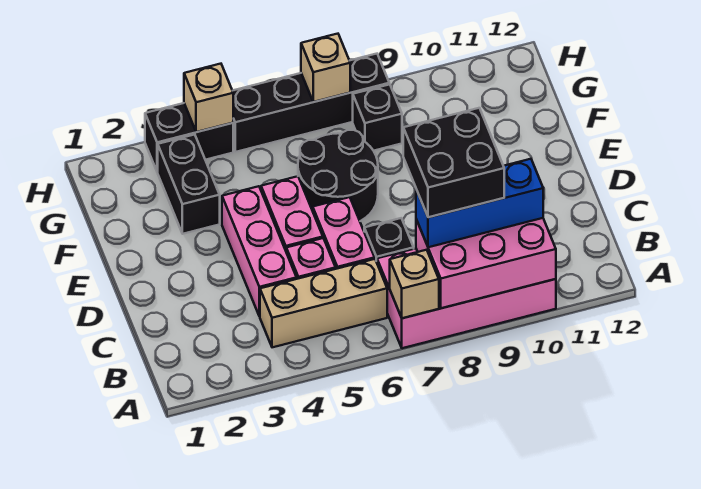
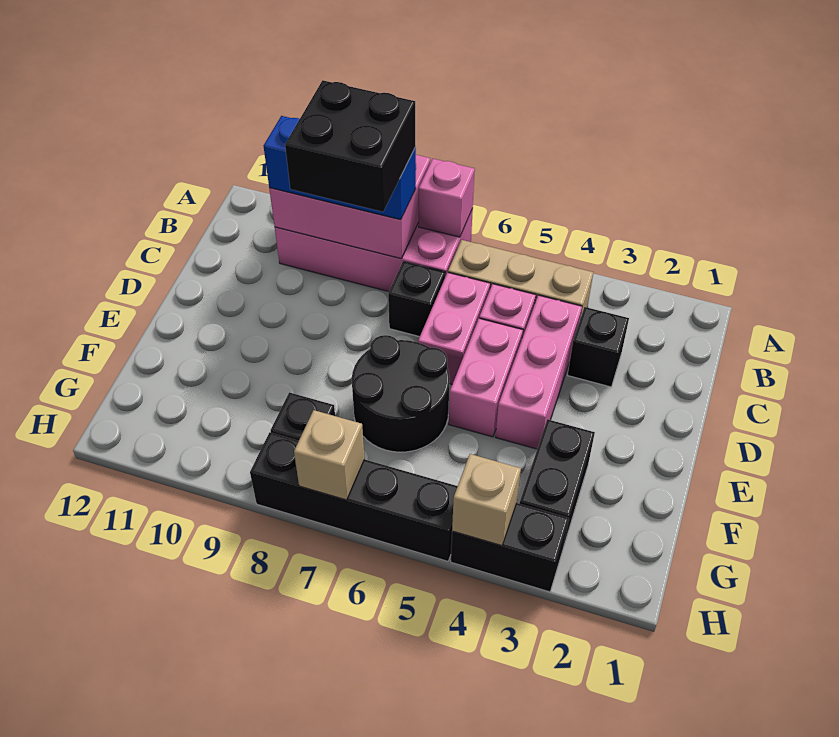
tan 1x1 brick [390,250,439,318] -> pink 1x1 brick [419,159,475,237]
none -> black 1x1 brick [568,307,629,387]

